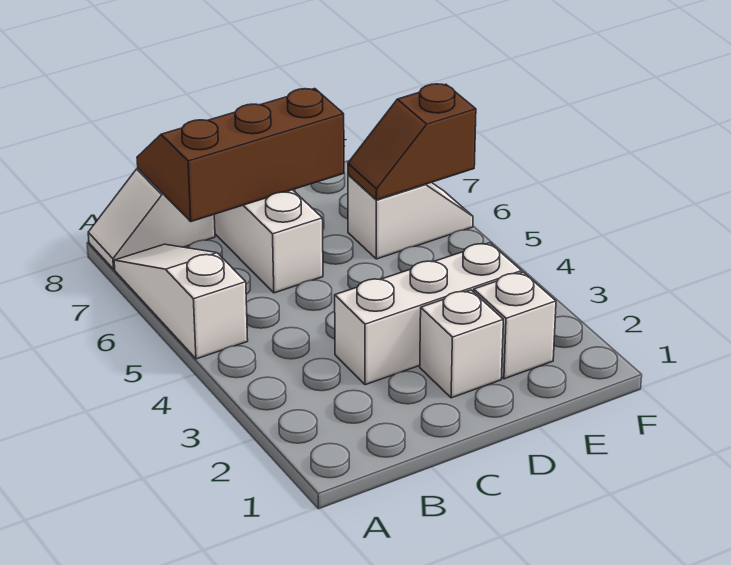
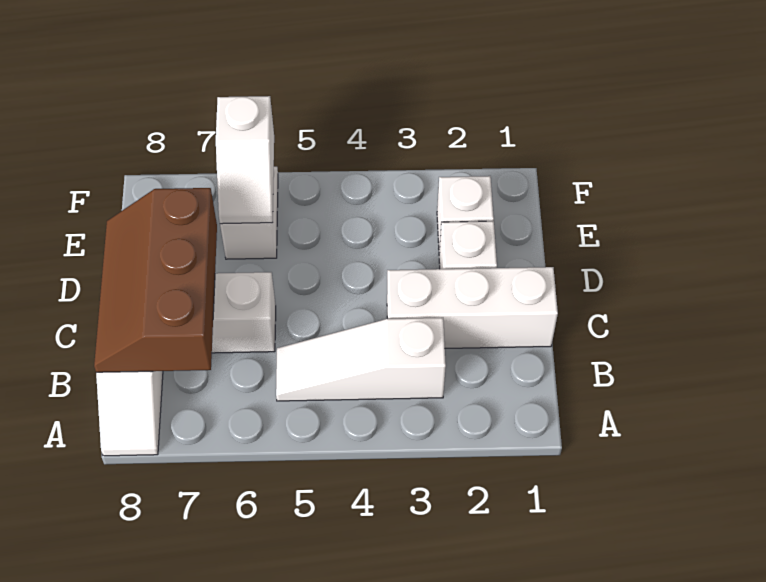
white 1x3 slope [114,244,248,359] -> white 1x3 slope moved to [276,318,446,401]
white 1x3 brick [335,243,522,385] -> white 1x3 brick turned to [387,267,558,348]
brown 1x2 slope [348,84,476,200] -> white 1x2 slope [216,96,274,224]

